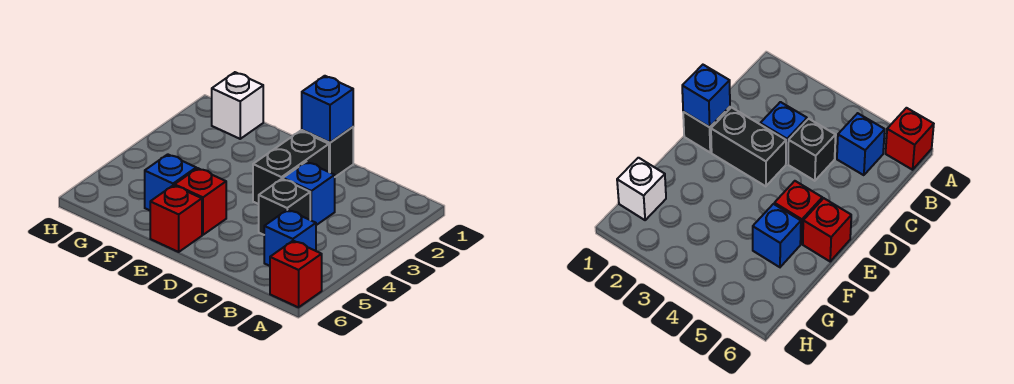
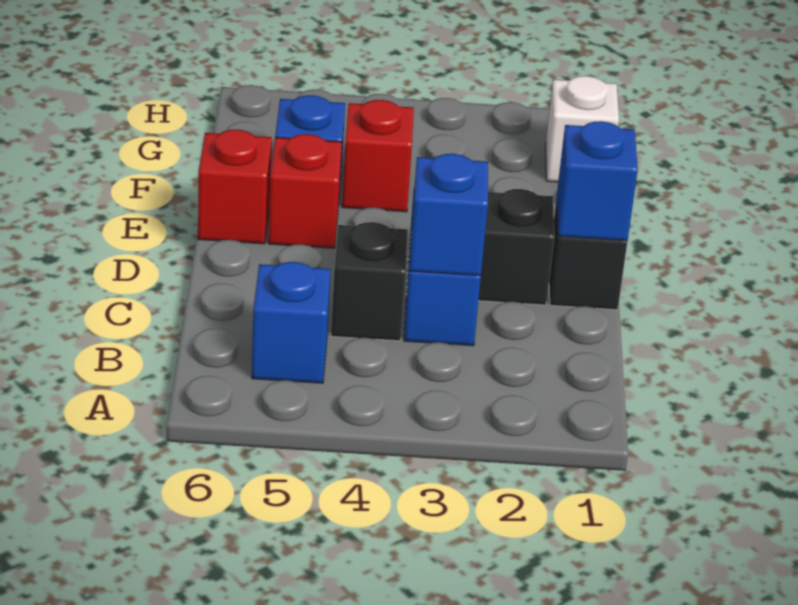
red 1x1 brick [270,241,322,307] -> red 1x1 brick moved to [342,100,414,212]
none -> blue 1x1 brick [409,154,488,276]

